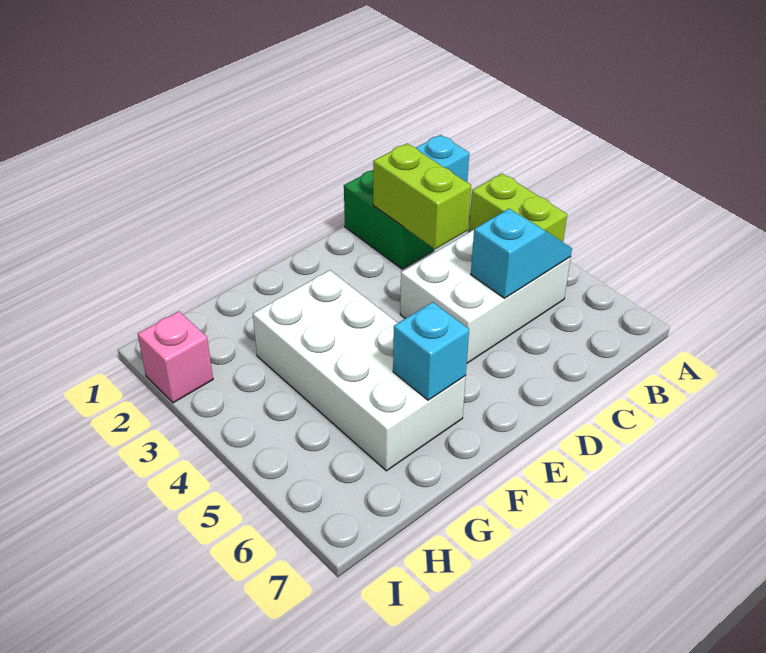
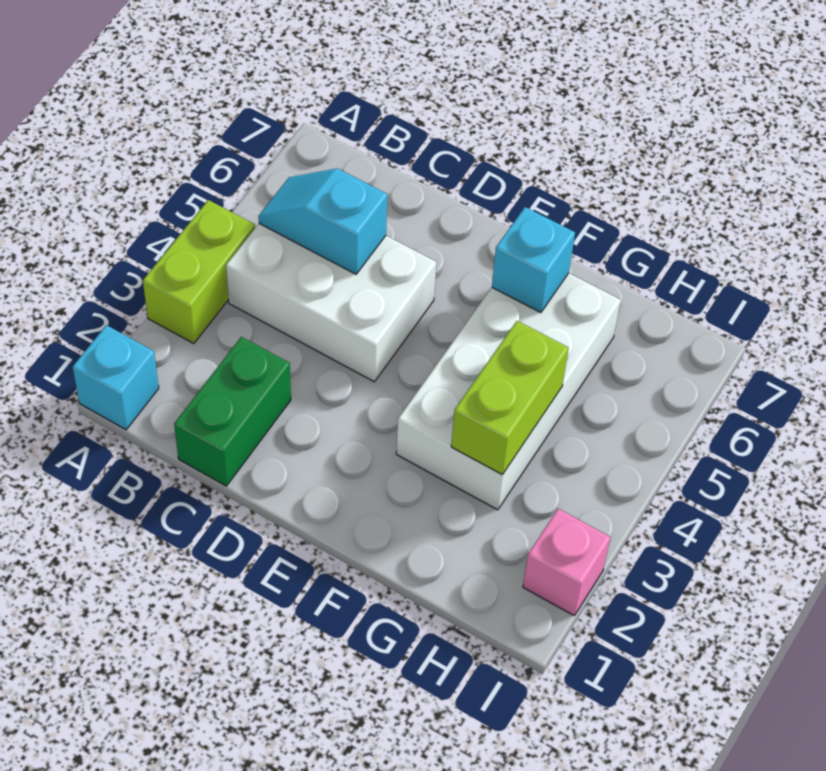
lime 1x2 brick [373,144,471,249] -> lime 1x2 brick moved to [451,321,569,475]

